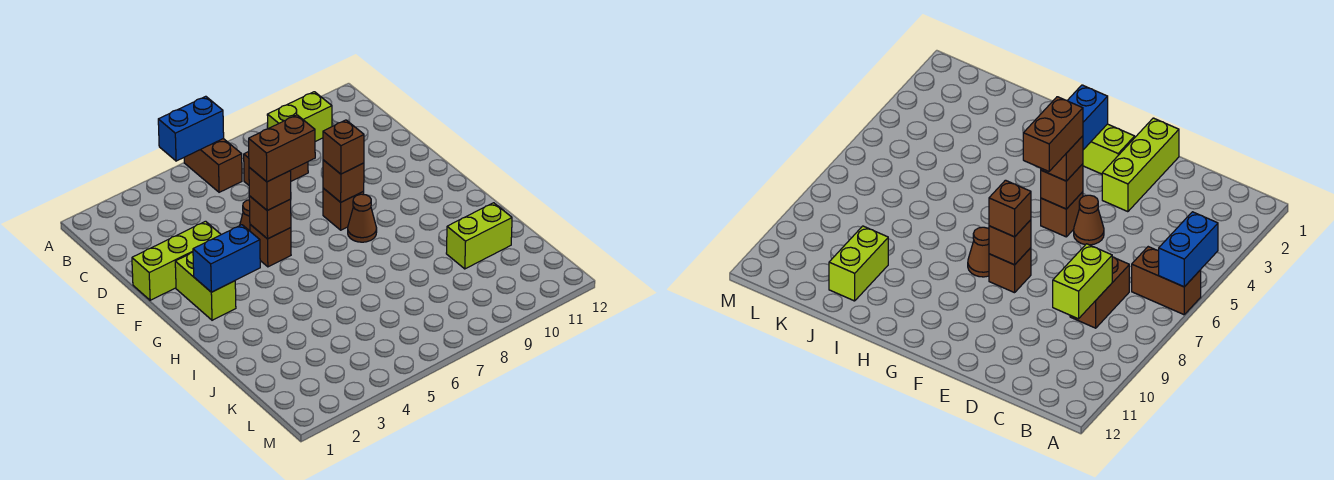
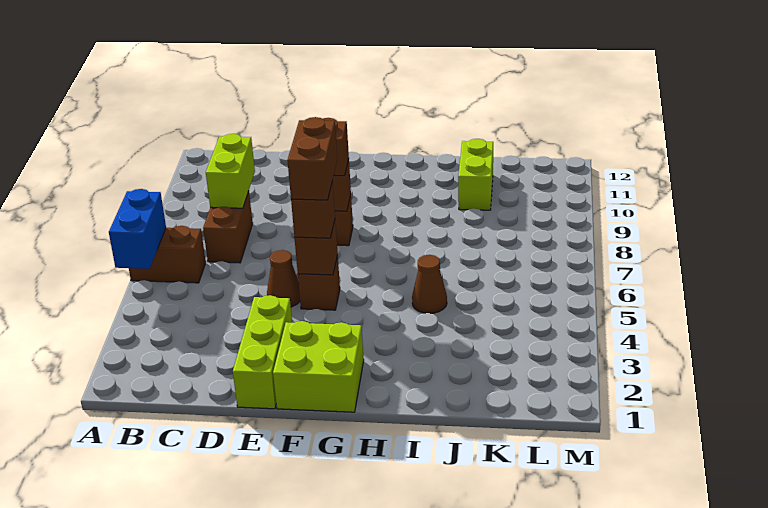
lime 1x2 brick [175,252,236,320] -> lime 2x2 brick [273,321,364,412]
blue 1x2 brick [193,225,260,292] -> none
brown 1x1 cone [348,194,377,242] -> brown 1x1 cone moved to [412,255,447,313]

